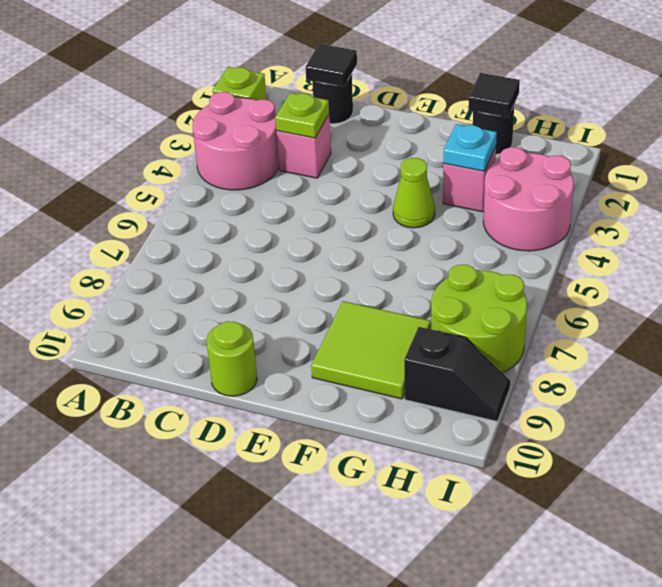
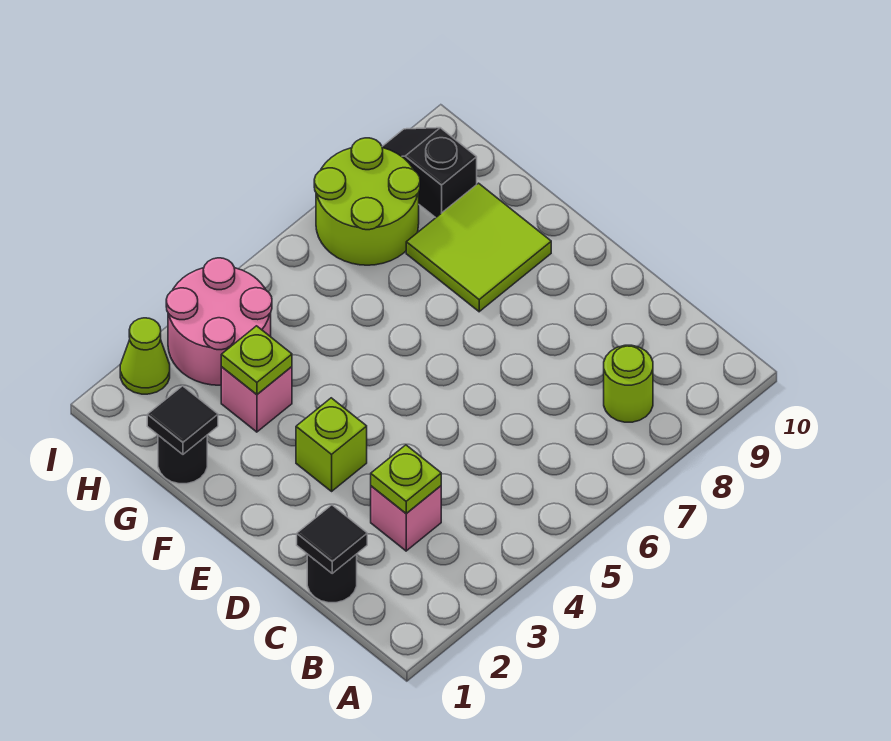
lime 1x1 brick [213,67,266,100] -> lime 1x1 brick moved to [296,398,367,491]
pink 2x2 round brick [193,92,279,190] -> none
lime 1x1 round brick [206,321,257,396] -> lime 1x1 round brick moved to [604,345,653,422]
lime 1x1 cone [393,158,435,228] -> lime 1x1 cone moved to [120,318,170,394]
cyan 1x1 plate [443,124,497,171] -> lime 1x1 plate [221,326,292,394]

